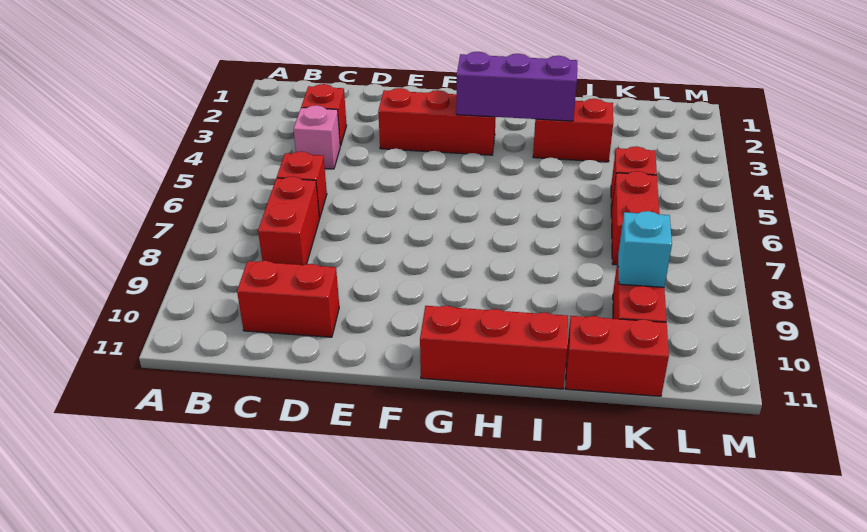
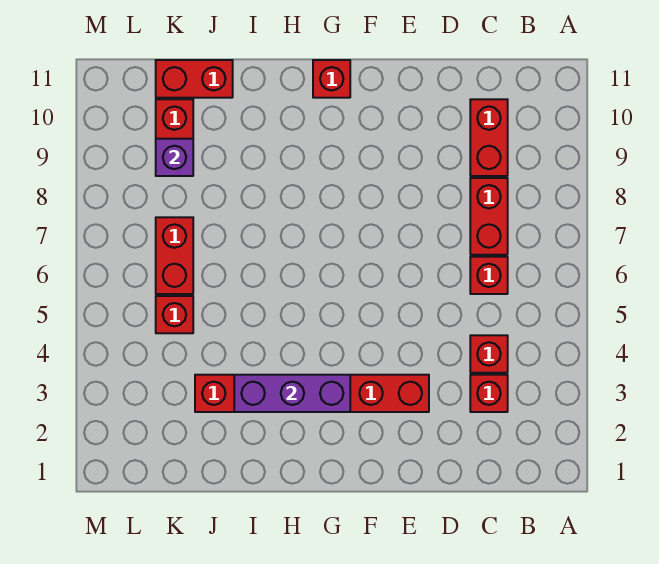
pink 1x1 brick [294,105,340,169] -> red 1x1 brick [470,335,508,373]
red 1x2 brick [237,261,339,337] -> red 1x2 brick turned to [470,99,508,176]
red 1x3 brick [420,306,568,389] -> red 1x1 brick [313,60,350,98]
cyan 1x1 brick [618,211,672,287] -> purple 1x1 brick [156,139,193,176]

